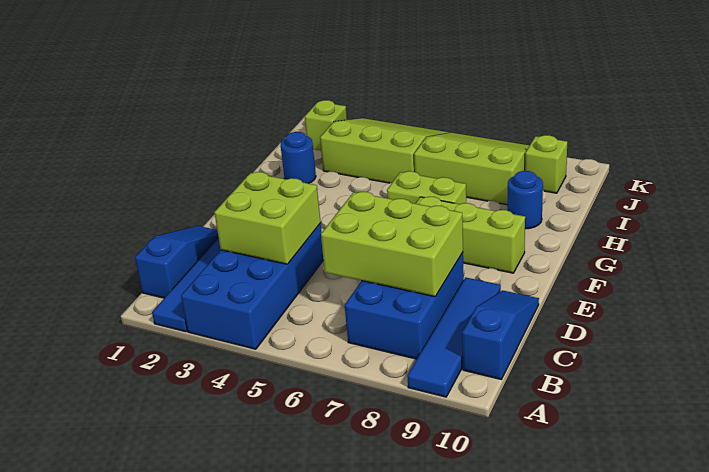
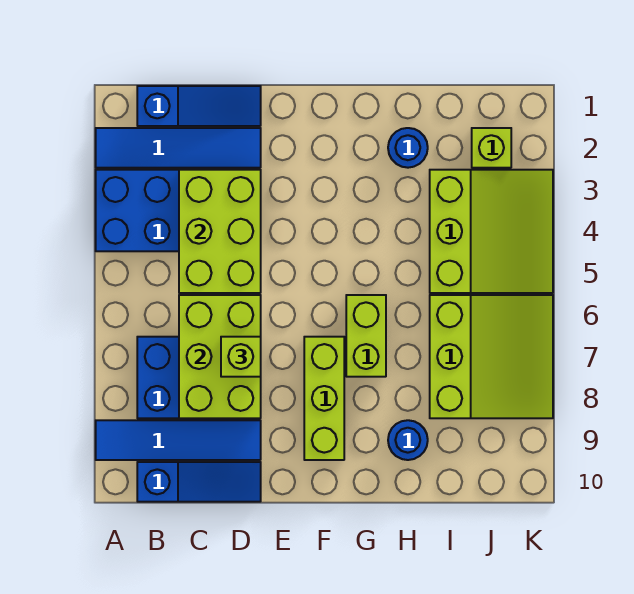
lime 2x2 brick [214,172,321,264] -> lime 2x3 brick [179,170,261,293]
lime 1x1 brick [525,135,567,193] -> lime 1x1 brick moved to [221,337,261,377]

